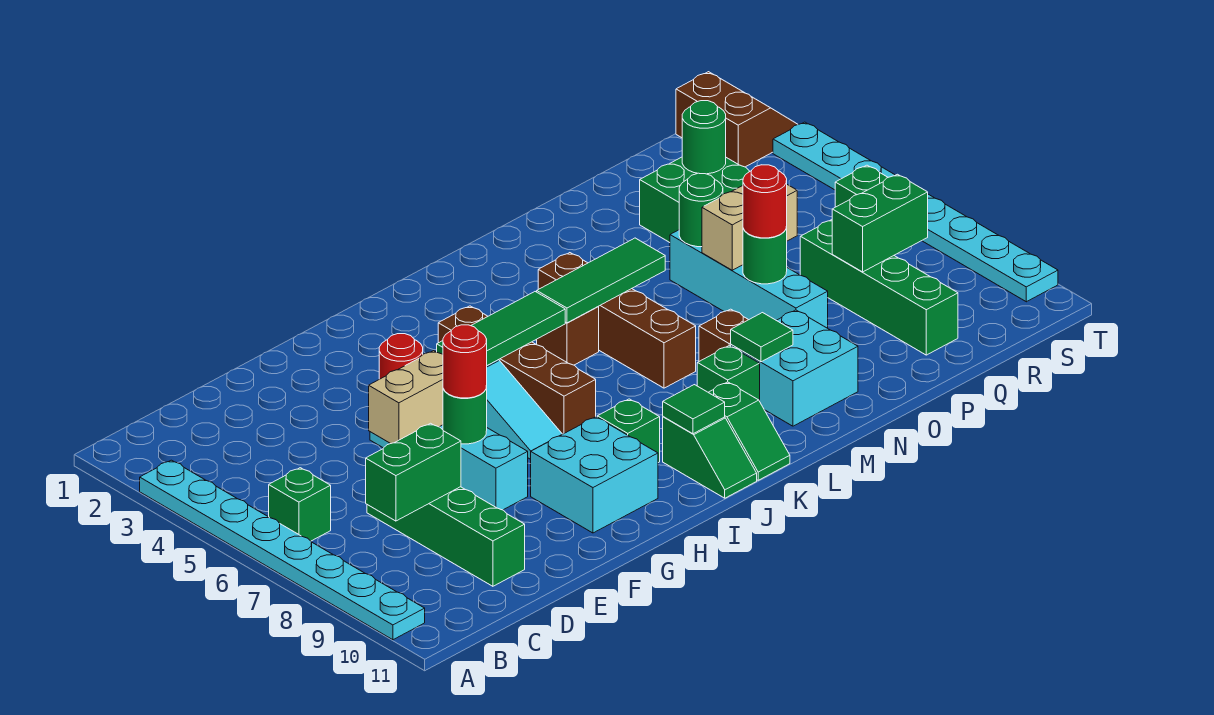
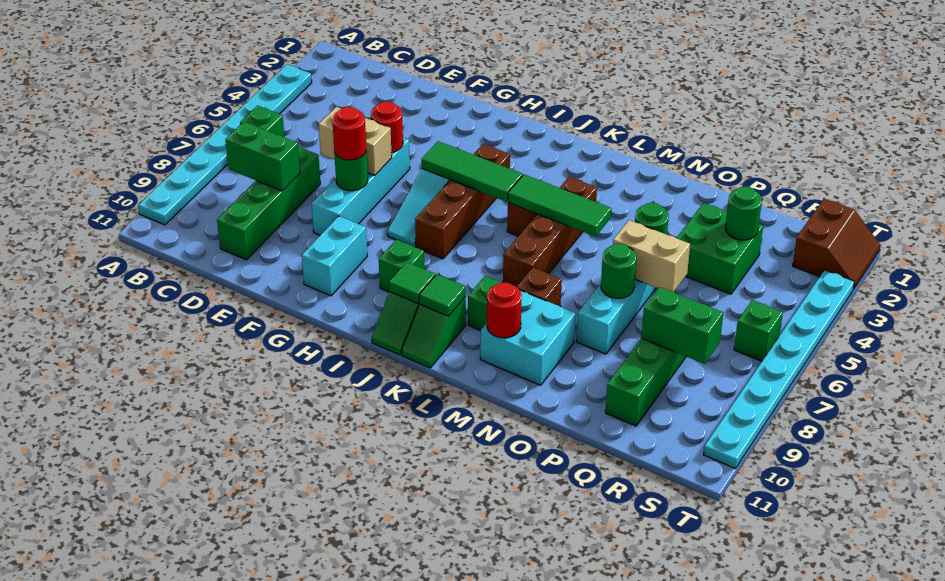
cyan 2x2 brick [531,417,658,533] -> cyan 1x2 brick [302,216,367,296]
green 1x1 tile [731,313,793,362] -> green 1x1 tile moved to [419,275,466,316]
red 1x1 round brick [743,165,787,238] -> red 1x1 round brick moved to [487,282,522,338]

